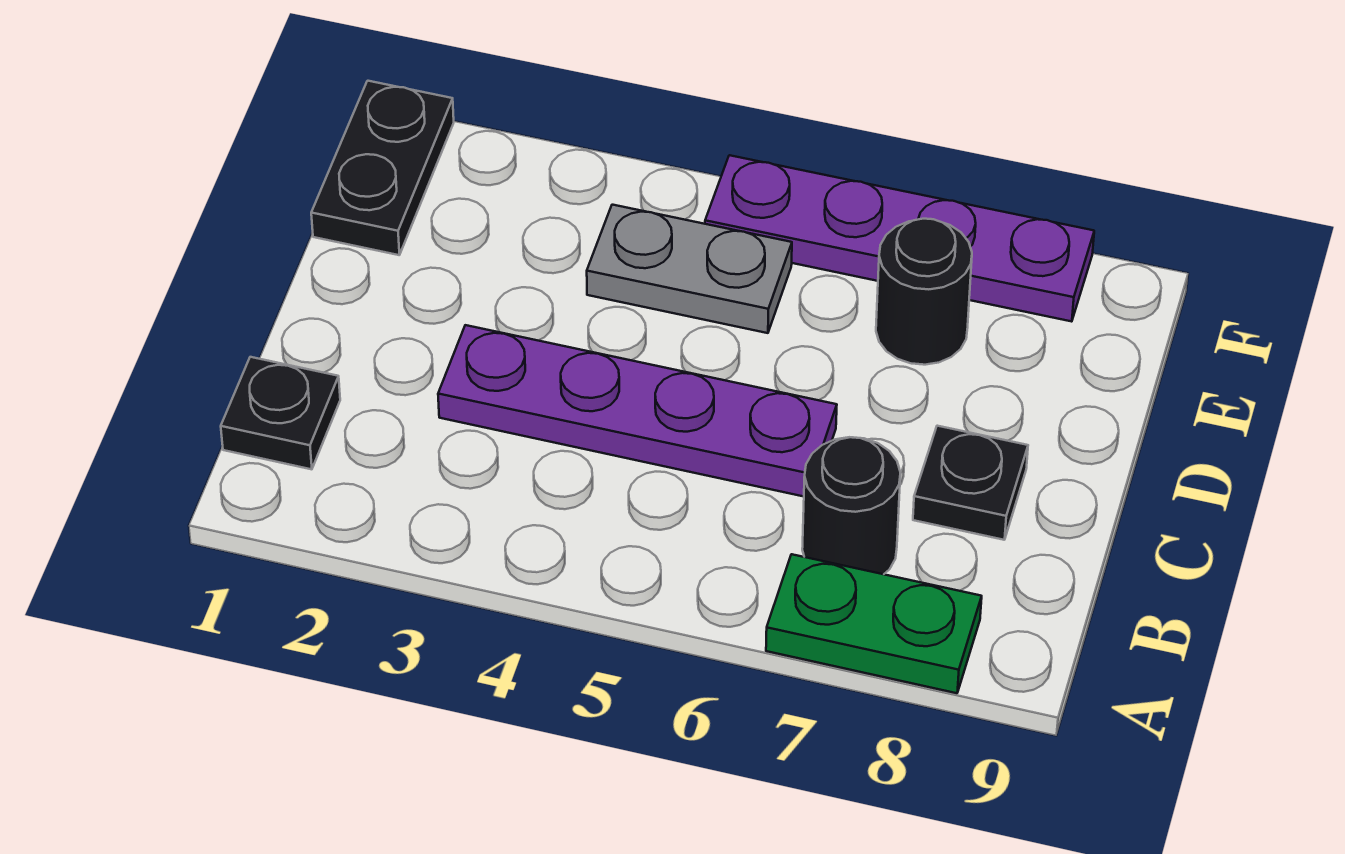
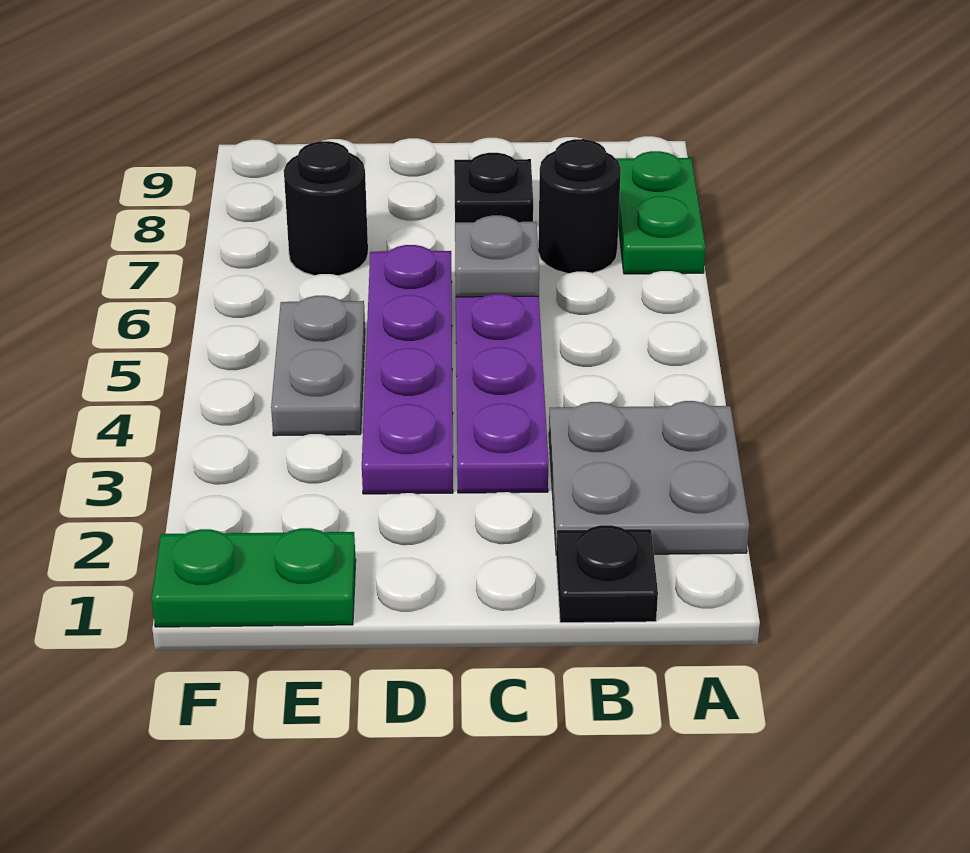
none -> grey 2x2 plate [549,401,749,554]
none -> grey 1x1 plate [455,215,539,297]
black 1x2 plate [311,81,454,255] -> green 1x2 plate [152,528,356,627]
purple 1x4 plate [705,155,1094,322] -> purple 1x4 plate moved to [362,245,453,494]

